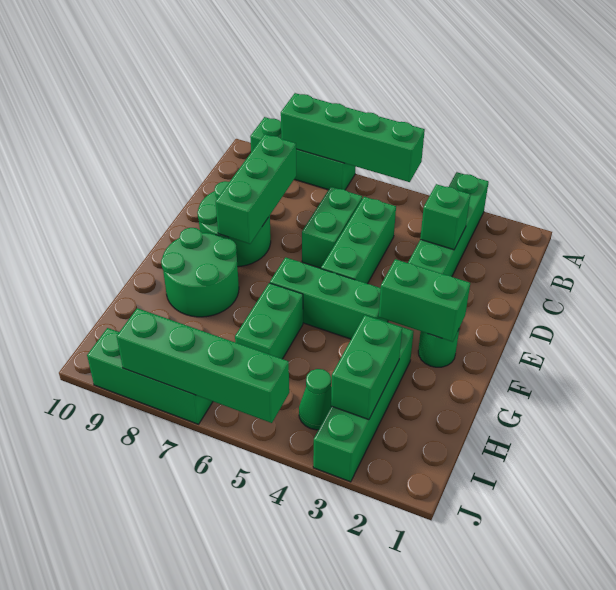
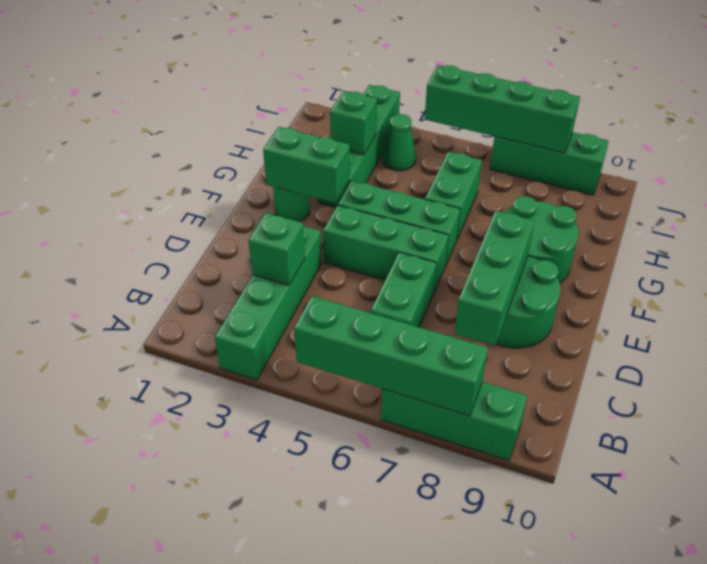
green 1x3 brick [321,197,396,284] -> green 1x3 brick turned to [323,205,449,294]
green 1x2 brick [331,315,402,420] -> green 1x1 brick [330,91,377,155]

